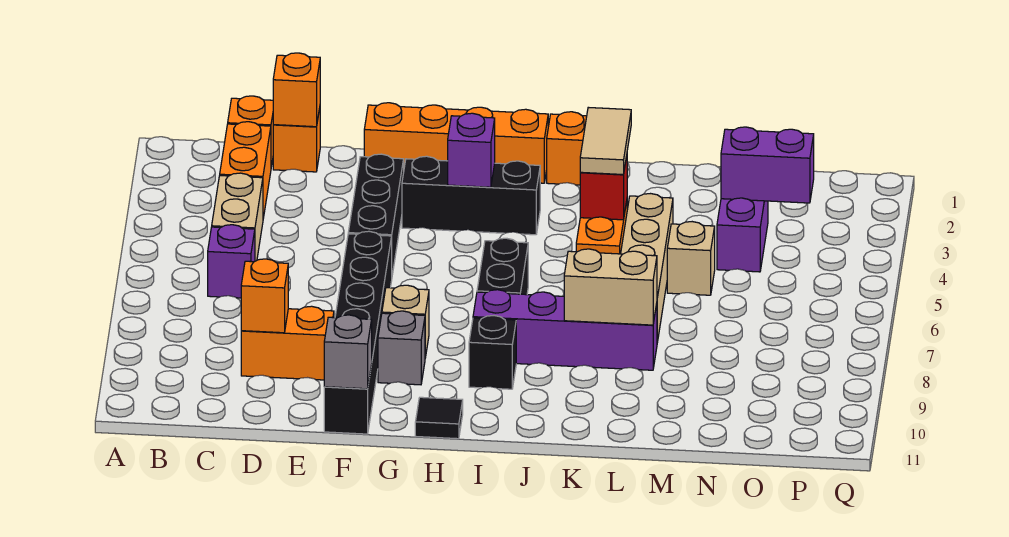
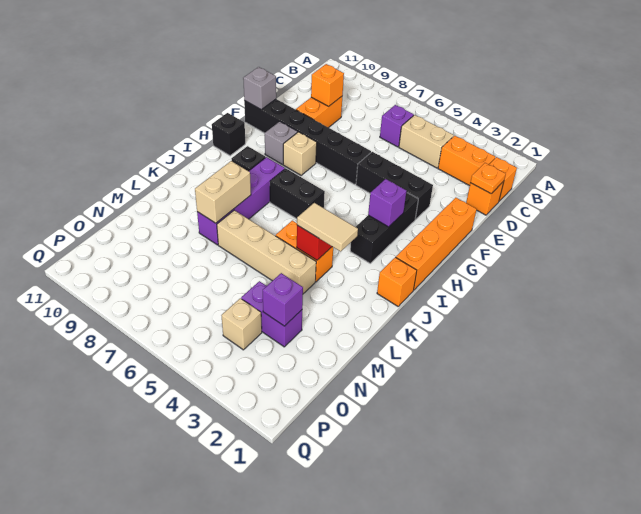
orange 1x1 brick [273,53,320,127] -> orange 1x1 plate [470,163,506,194]
black 1x1 tile [415,397,463,439] -> black 1x1 brick [212,113,245,156]
tan 1x1 brick [667,222,715,295] -> tan 1x1 brick moved to [221,298,262,350]
purple 1x2 brick [721,127,814,203] -> purple 1x1 brick [263,273,303,326]

